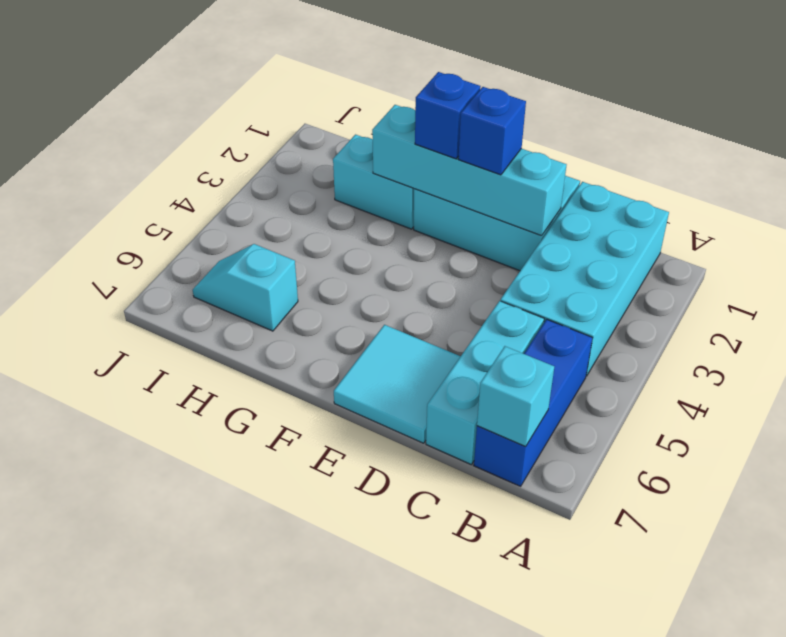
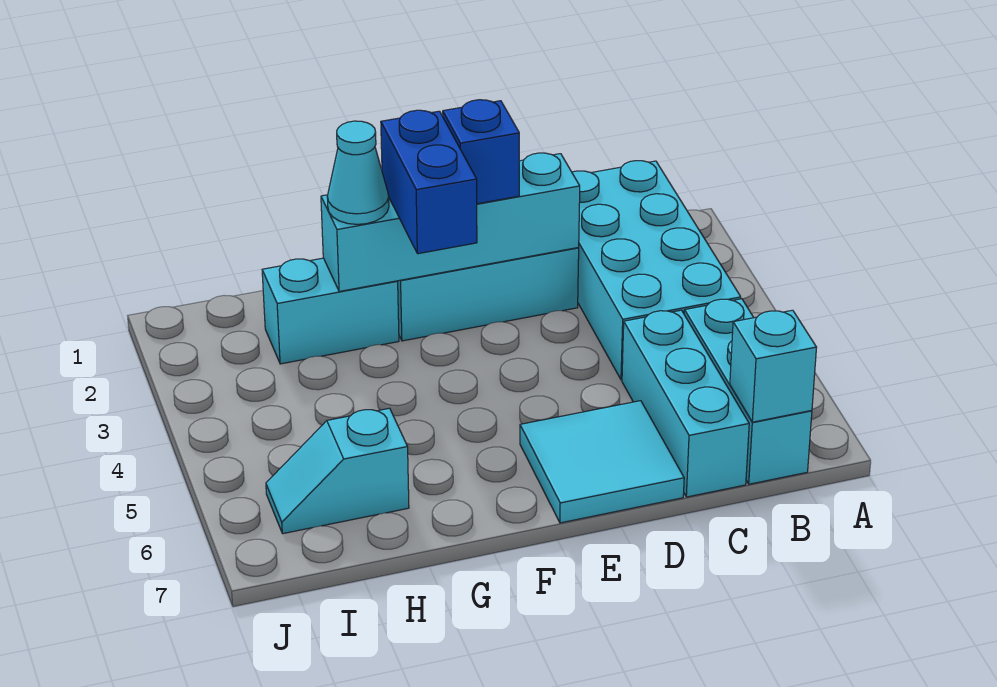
blue 1x3 brick [474,320,592,486] -> cyan 1x3 brick [684,299,812,484]
blue 1x1 brick [415,72,481,159] -> blue 1x2 brick [381,110,477,254]
none -> cyan 1x1 cone [327,121,389,224]

